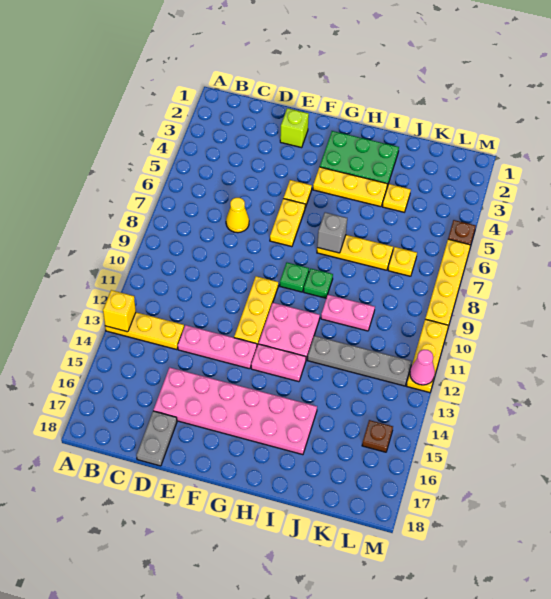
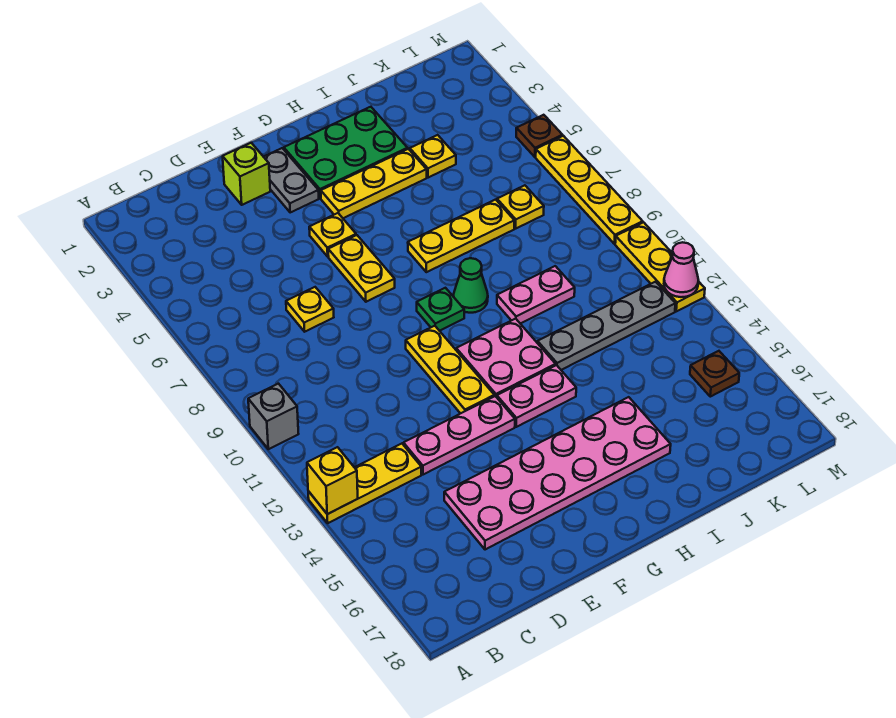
yellow 1x1 cone [226,198,249,233] -> yellow 1x1 plate [286,287,334,332]
grey 1x2 plate [136,411,177,466] -> grey 1x2 plate moved to [264,148,319,212]
grey 1x1 brick [317,212,347,253] -> grey 1x1 brick moved to [248,384,298,449]
green 1x1 plate [304,268,333,298] -> green 1x1 cone [454,258,488,313]

